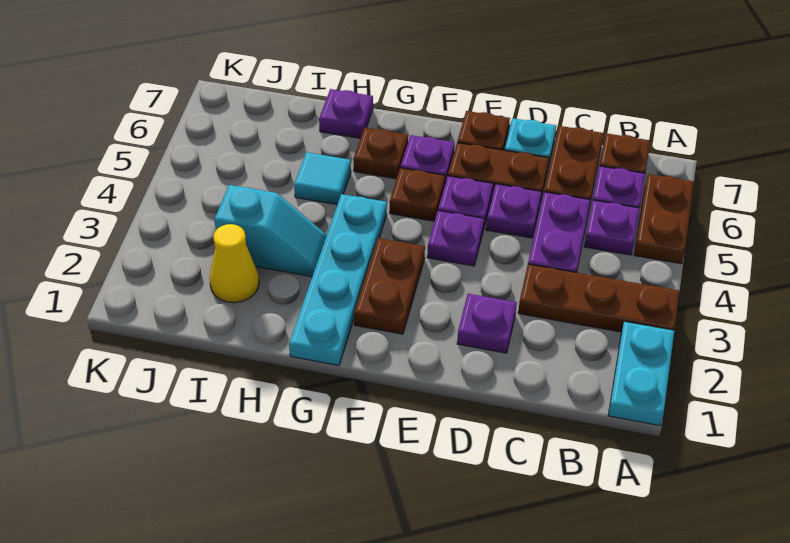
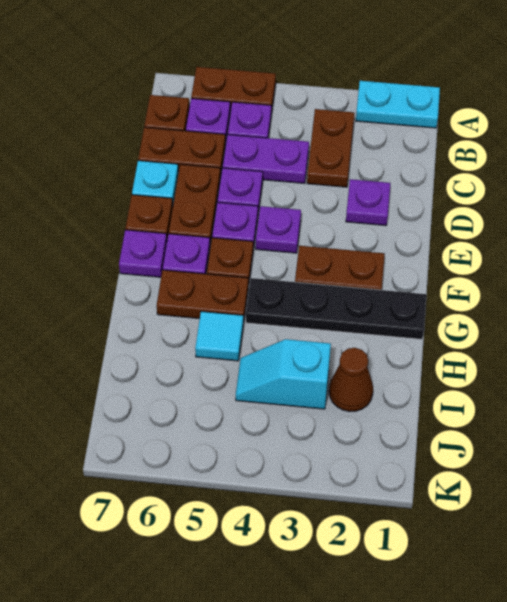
brown 1x3 plate [518,264,680,332] -> brown 1x2 plate [307,109,354,187]
cyan 1x4 plate [289,194,387,366] -> black 1x4 plate [246,278,426,339]
brown 1x1 plate [353,128,408,179] -> brown 1x2 plate [157,270,248,322]
cyan 1x2 slope [214,185,327,277] -> cyan 1x2 slope turned to [236,339,331,409]
purple 1x1 plate [319,89,373,138] -> purple 1x1 plate moved to [119,230,167,277]
yellow 1x1 cone [210,224,259,303] -> brown 1x1 cone [329,348,373,412]

